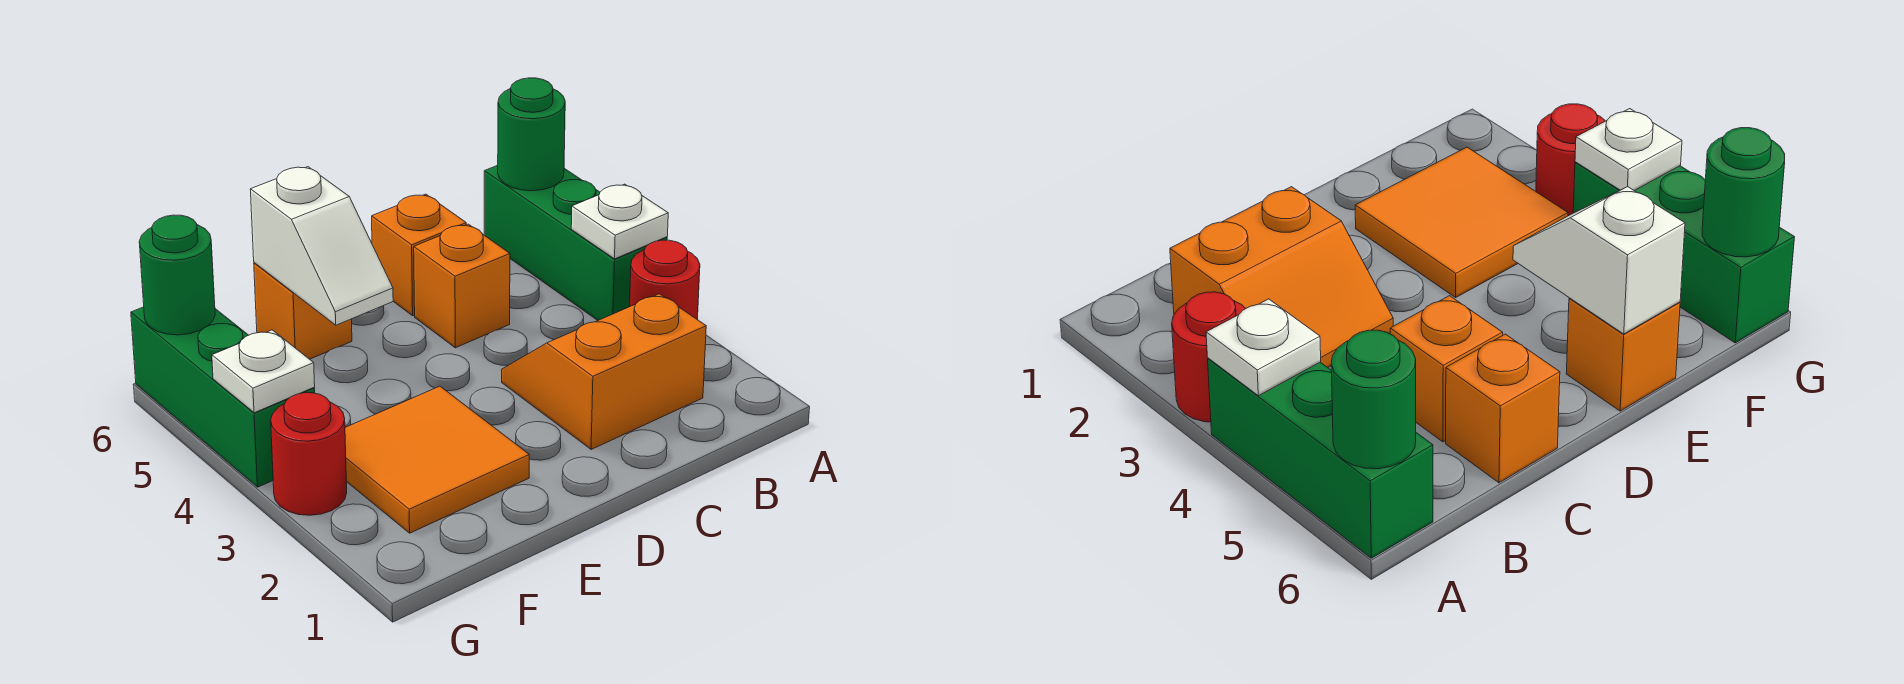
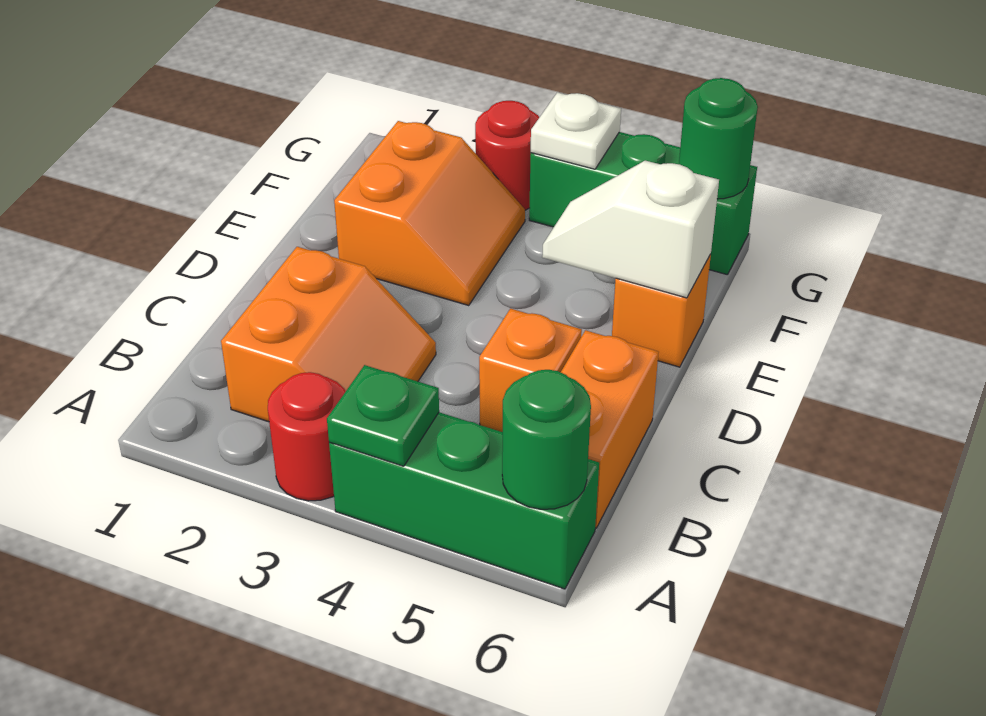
white 1x1 plate [571,184,668,259] -> green 1x1 plate [327,365,439,466]
orange 1x1 brick [372,194,466,316] -> orange 1x2 brick [561,330,659,528]
orange 2x2 tile [345,386,529,533] -> orange 2x2 slope [334,121,525,305]

